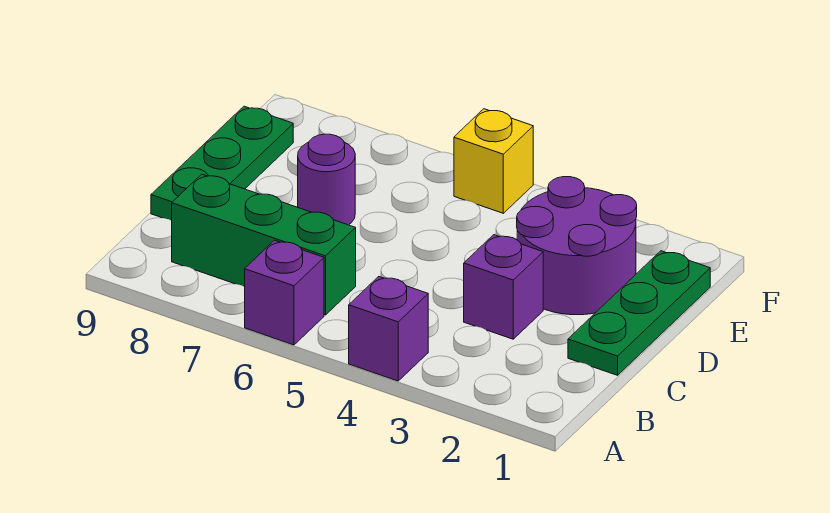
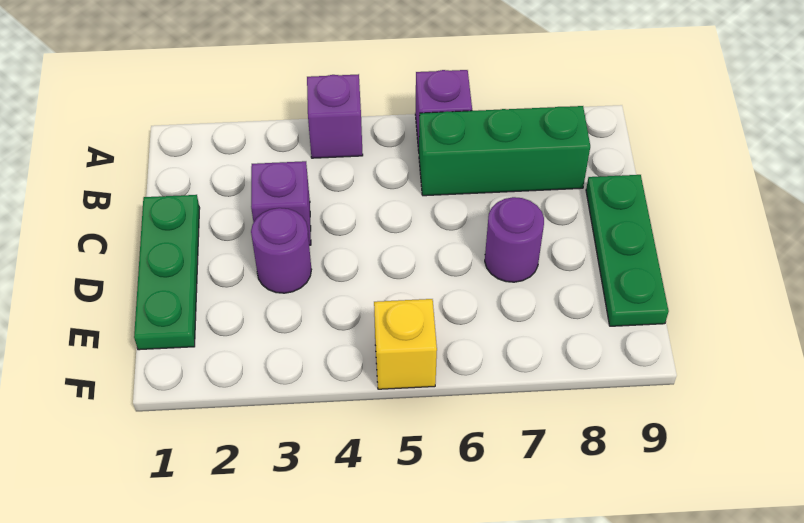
purple 2x2 round brick [517,177,637,315] -> purple 1x1 round brick [251,208,311,293]

